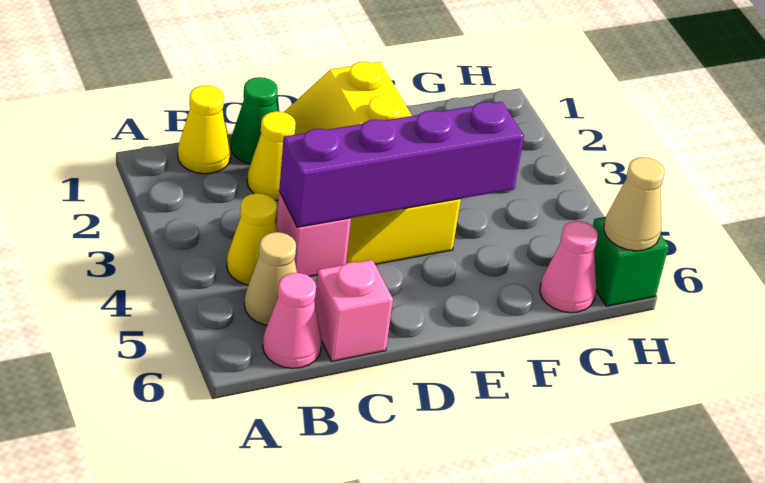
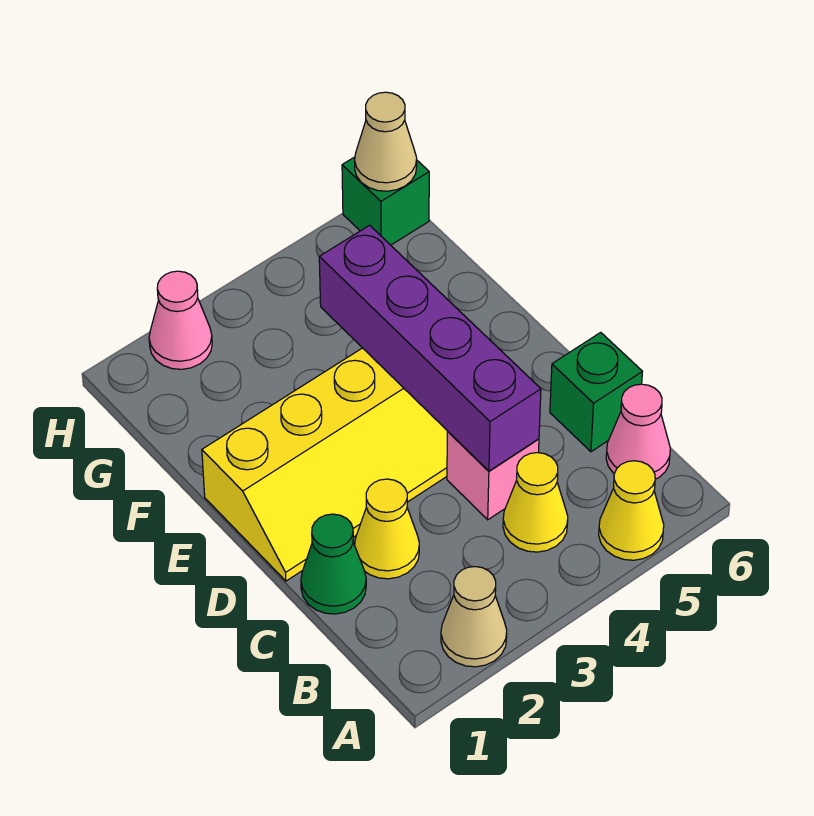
yellow 1x1 cone [178,85,231,174] -> yellow 1x1 cone moved to [599,461,664,560]
tan 1x1 cone [244,232,297,325] -> tan 1x1 cone moved to [441,567,507,667]
pink 1x1 brick [315,260,393,361] -> green 1x1 brick [550,332,642,452]
pink 1x1 cone [540,221,598,313] -> pink 1x1 cone moved to [149,271,212,369]

